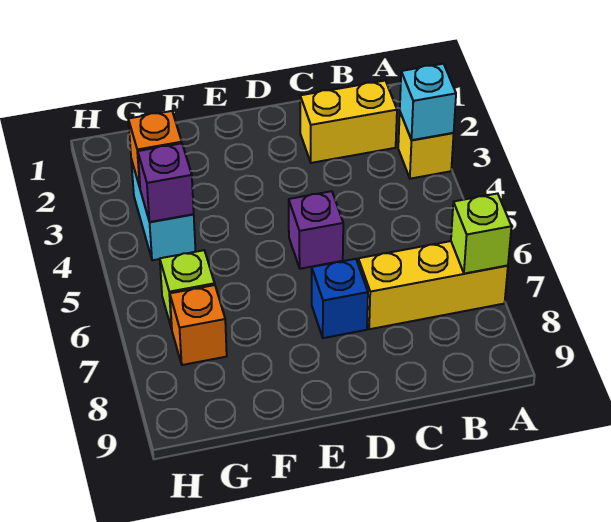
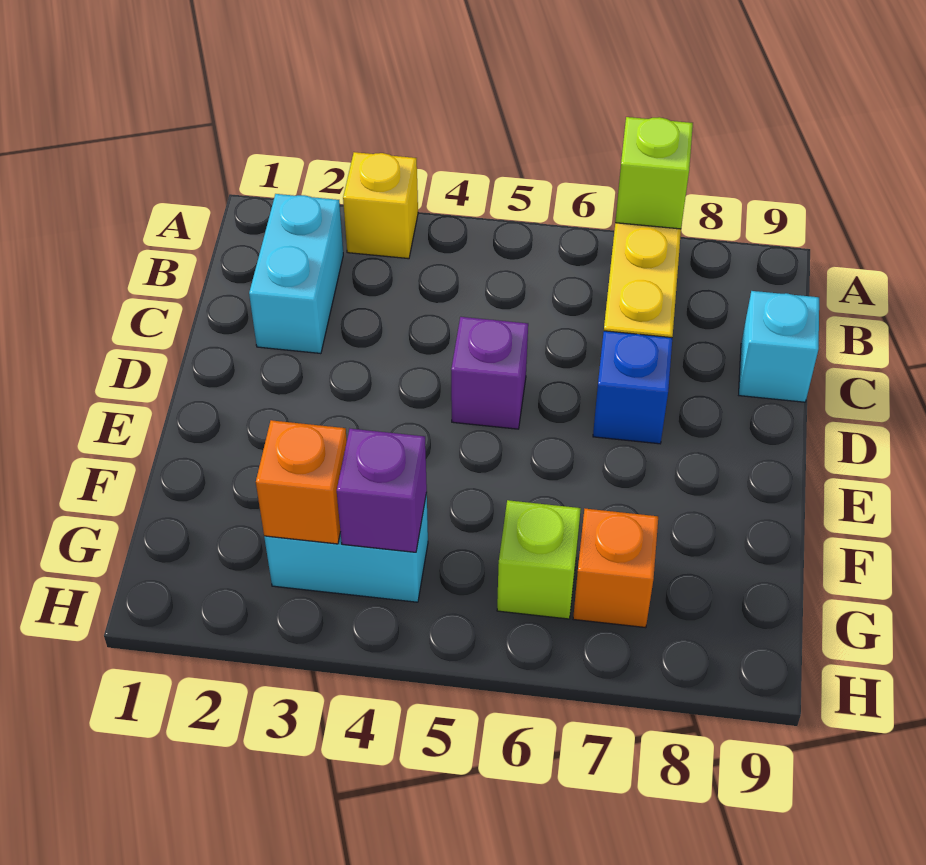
cyan 1x1 brick [400,64,456,140] -> cyan 1x1 brick moved to [739,291,819,402]
yellow 1x2 brick [300,81,397,163] -> cyan 1x2 brick [249,194,343,354]

